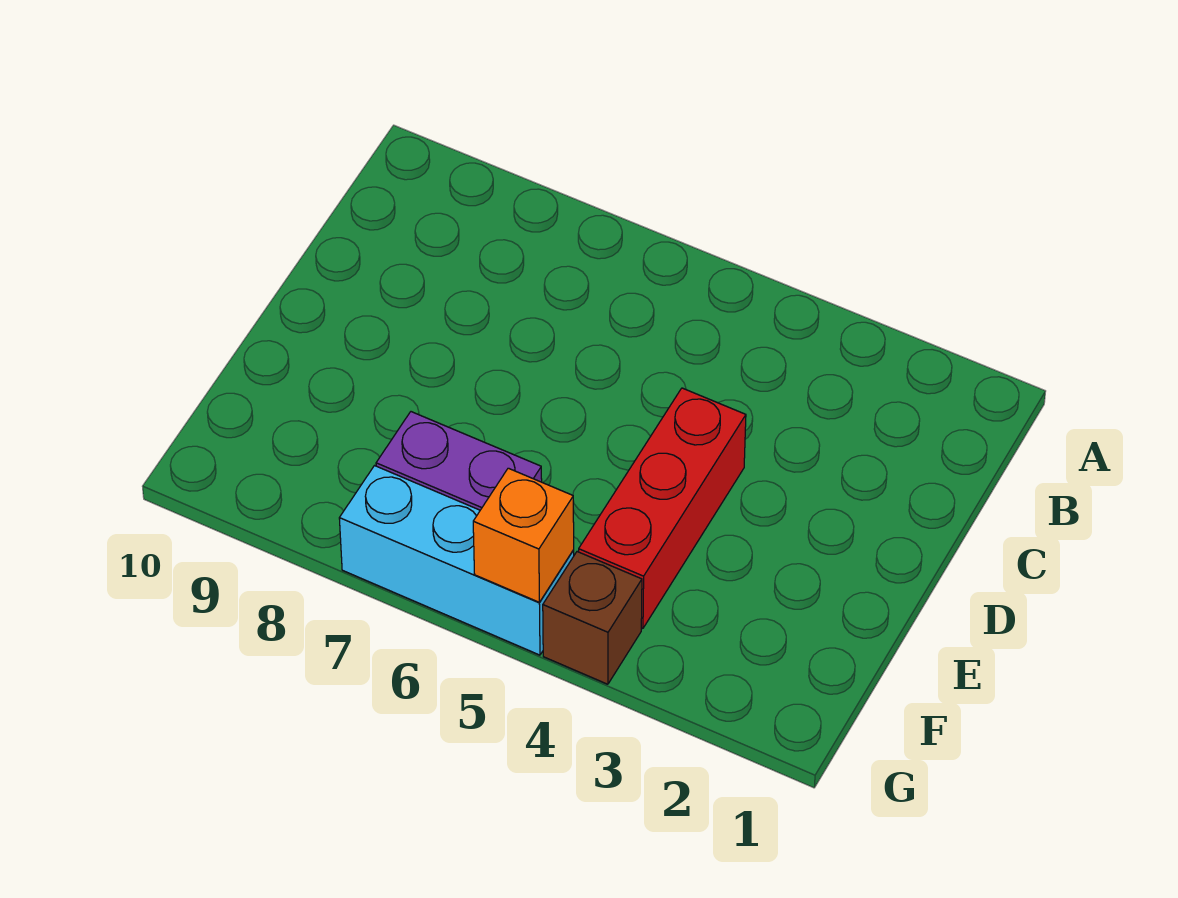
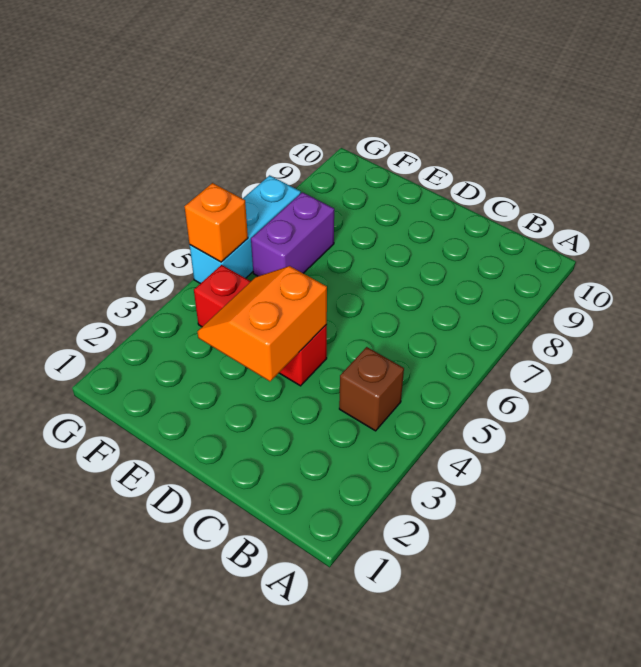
none -> orange 2x2 slope [197,266,327,381]
brown 1x1 brick [543,552,642,684] -> brown 1x1 brick moved to [339,347,404,431]

